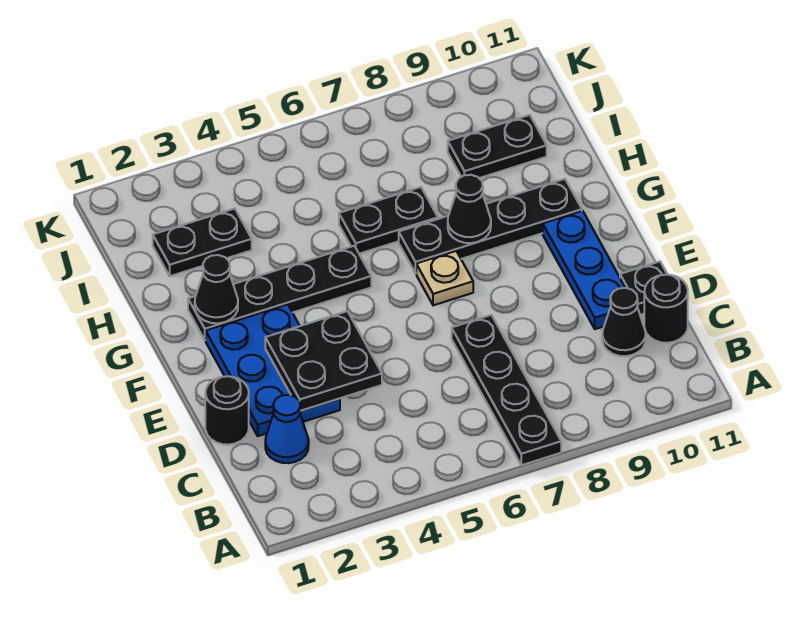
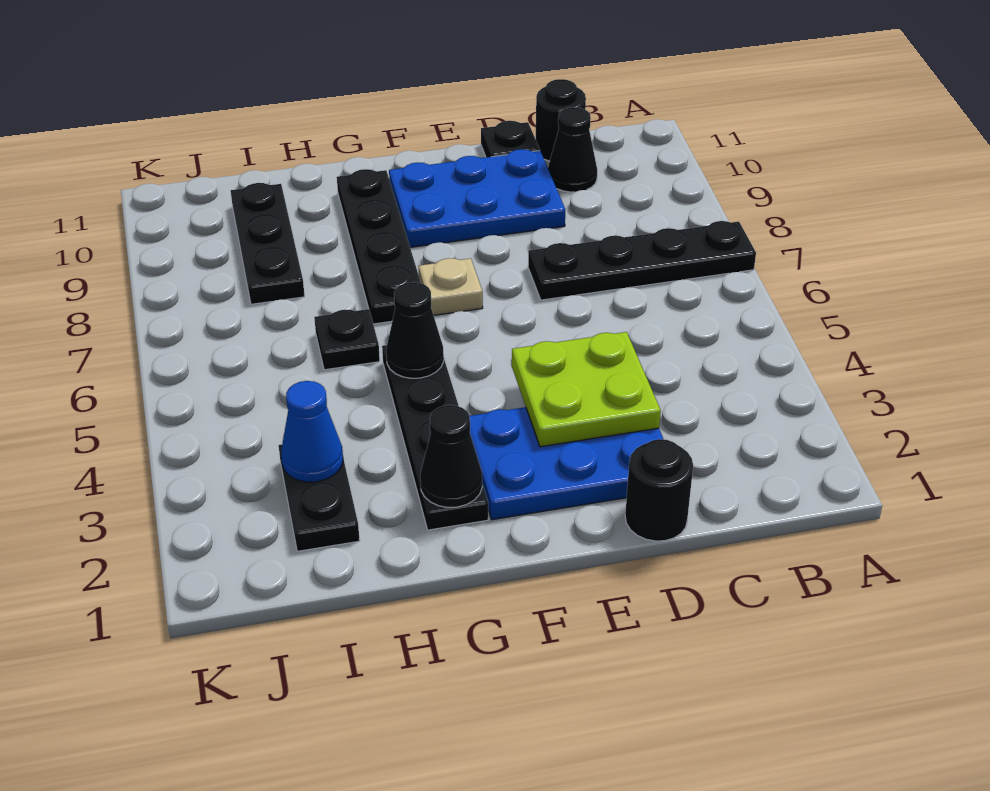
blue 1x1 cone [265,395,309,463] -> blue 1x1 cone moved to [281,381,343,482]
black 2x2 plate [265,311,382,411] -> lime 2x2 plate [512,332,661,447]
blue 1x3 plate [543,211,625,329] -> blue 2x3 plate [389,149,565,247]
black 1x1 cone [448,175,491,243] -> black 1x1 cone moved to [386,282,444,378]
black 1x2 plate [339,187,438,254] -> black 1x1 plate [314,309,380,370]
black 1x2 plate [448,115,547,178] -> black 1x3 plate [231,183,305,304]

